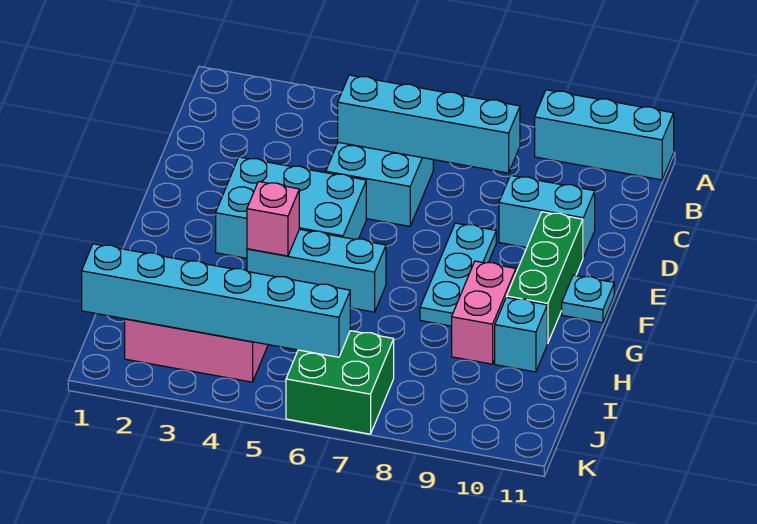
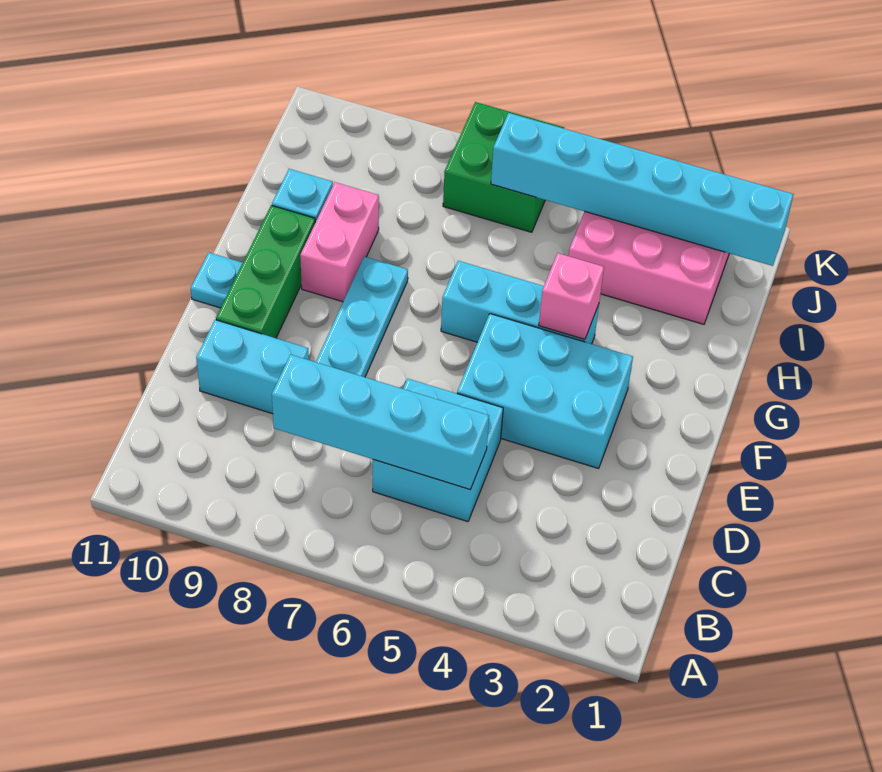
cyan 1x3 brick [535,90,674,180] -> none

